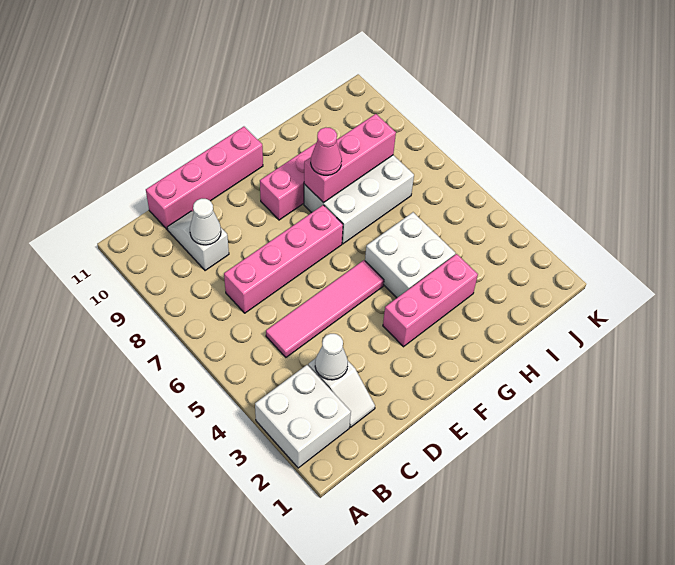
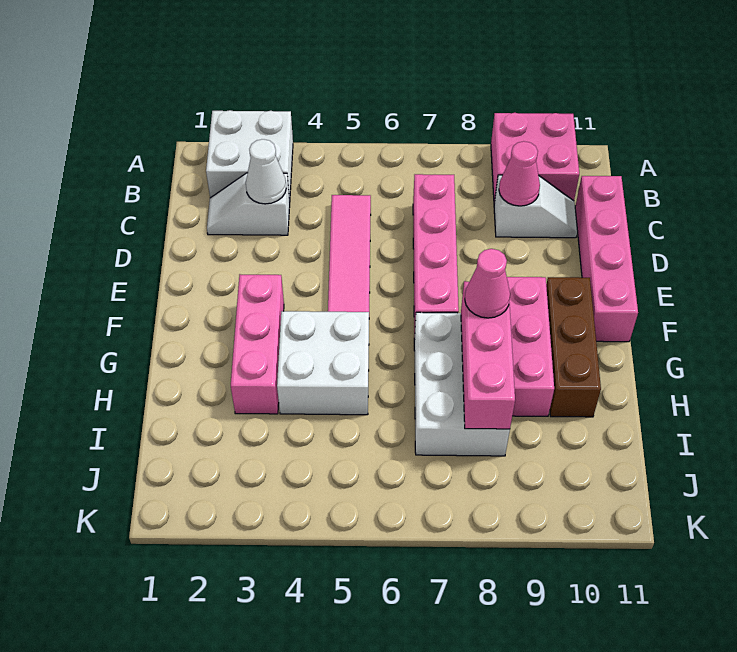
none -> pink 2x2 brick [491,113,579,203]
white 1x1 cone [190,199,221,245] -> pink 1x1 cone [499,141,540,206]
none -> brown 1x3 brick [546,277,601,417]

